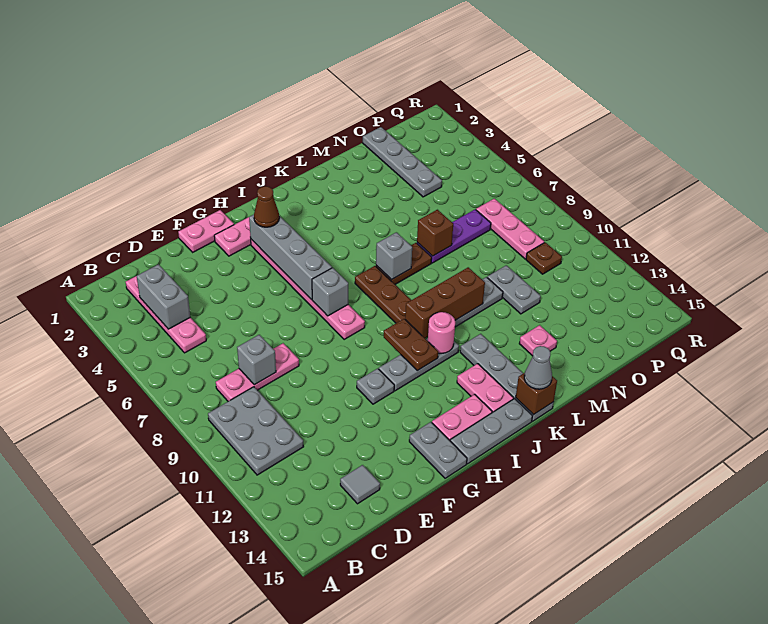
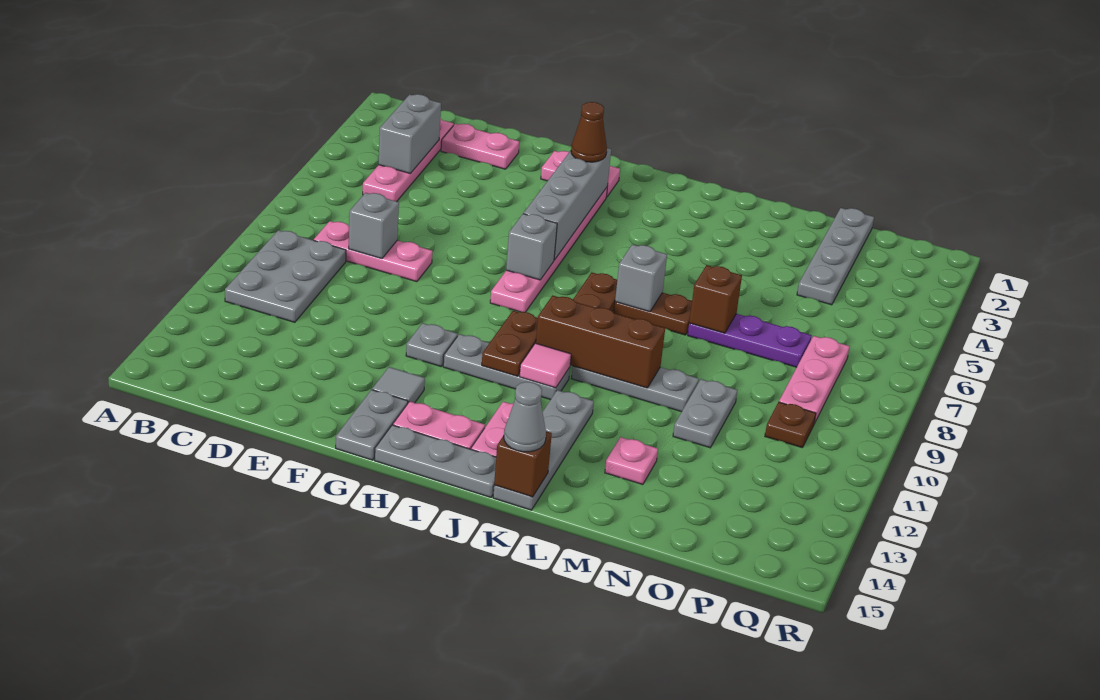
grey 1x1 tile [340,465,380,504] -> grey 1x1 tile moved to [372,367,425,403]
pink 1x2 plate [178,210,234,252] -> pink 1x2 plate moved to [441,124,519,169]
pink 1x1 round brick [428,312,455,354] -> pink 1x1 tile [520,343,571,388]

